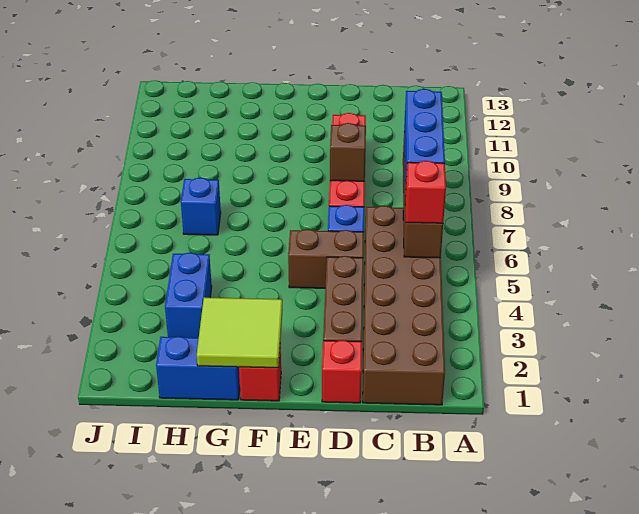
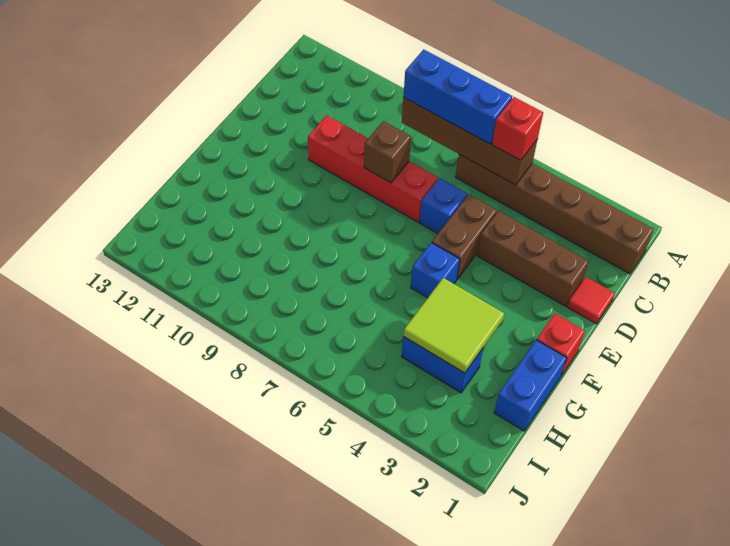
brown 2x6 brick [363,206,445,405] -> brown 1x6 brick [456,154,654,274]
red 1x1 brick [322,340,362,403] -> red 1x1 tile [567,277,615,324]
lime 2x2 tile [197,297,282,368] -> lime 2x2 tile moved to [403,278,504,373]
blue 1x1 brick [181,178,221,235] -> blue 1x1 brick moved to [411,243,460,298]

